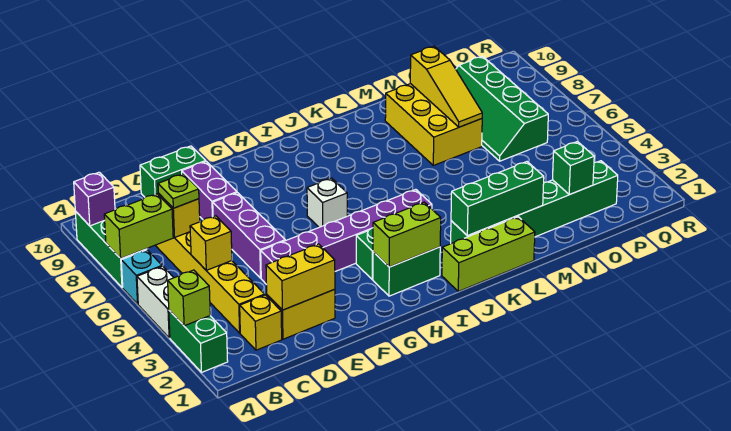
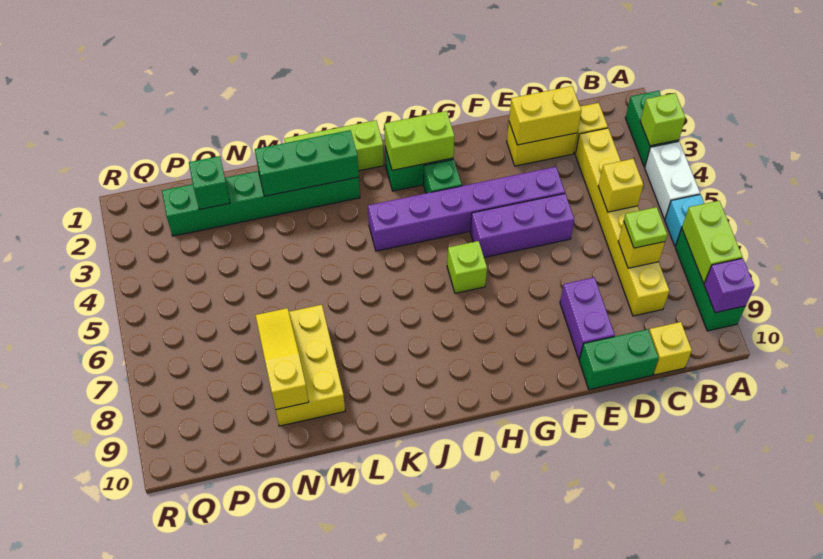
lime 1x2 brick [104,194,173,259] -> lime 1x2 brick turned to [682,201,742,283]
none -> yellow 1x1 brick [649,322,692,375]
purple 1x3 brick [213,193,285,278] -> purple 1x3 brick turned to [470,194,574,257]
white 1x1 brick [307,178,347,227] -> lime 1x1 brick [447,241,487,293]
green 2x4 slope [456,56,548,161] -> none

